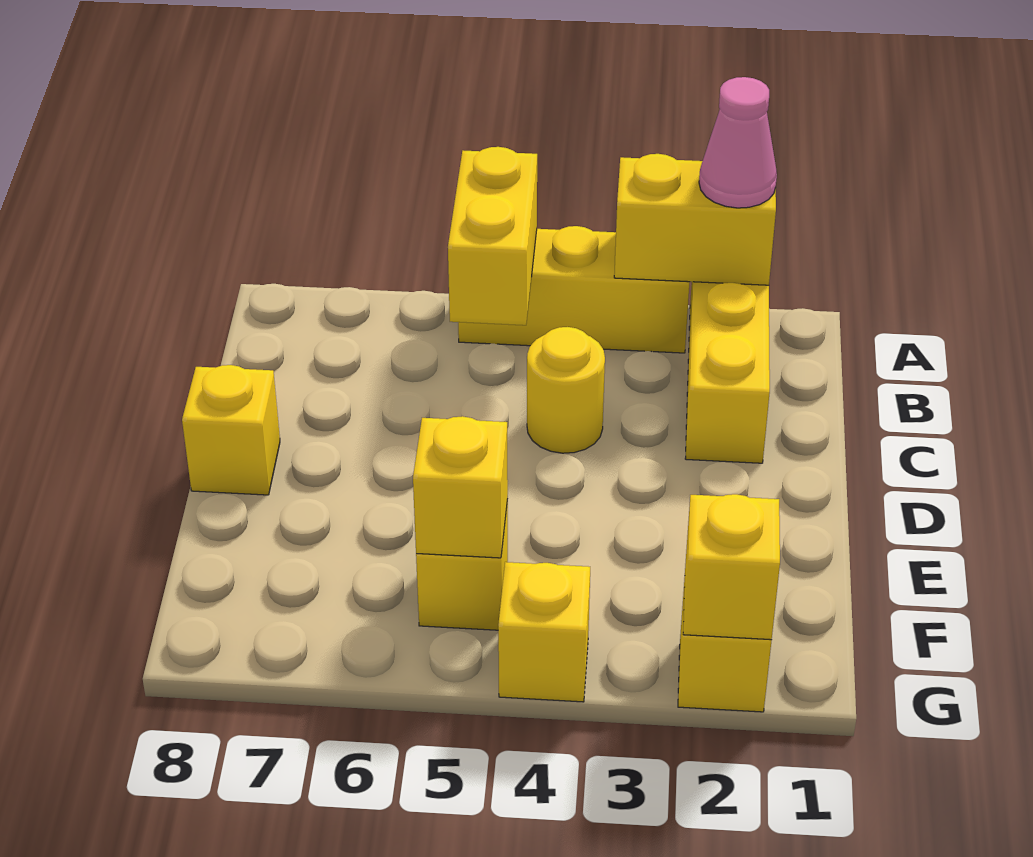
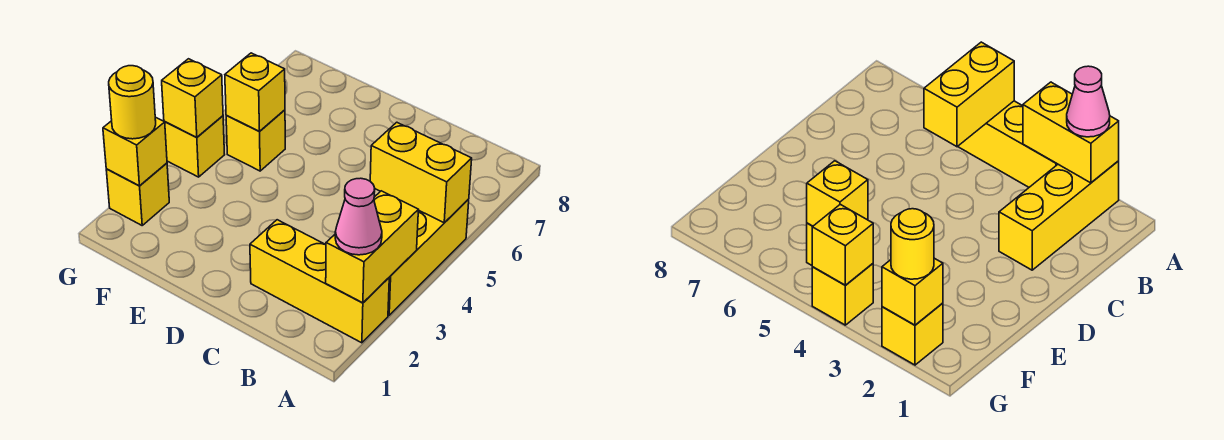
yellow 1x1 round brick [527,327,605,453] -> yellow 1x1 round brick moved to [109,66,156,139]
yellow 1x1 brick [182,365,280,495] -> yellow 1x1 brick moved to [162,59,223,137]

